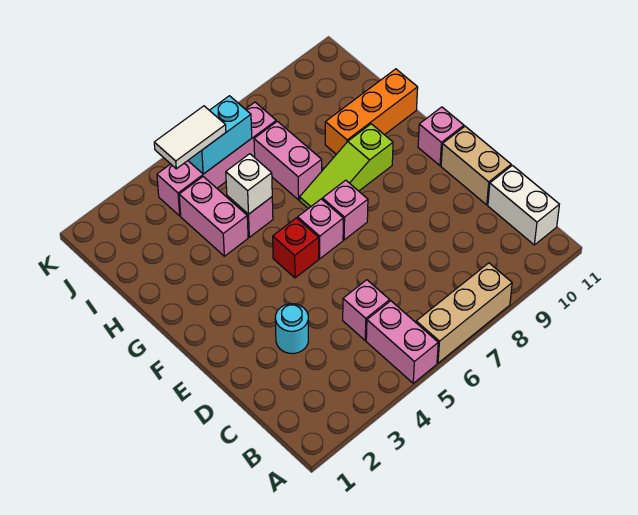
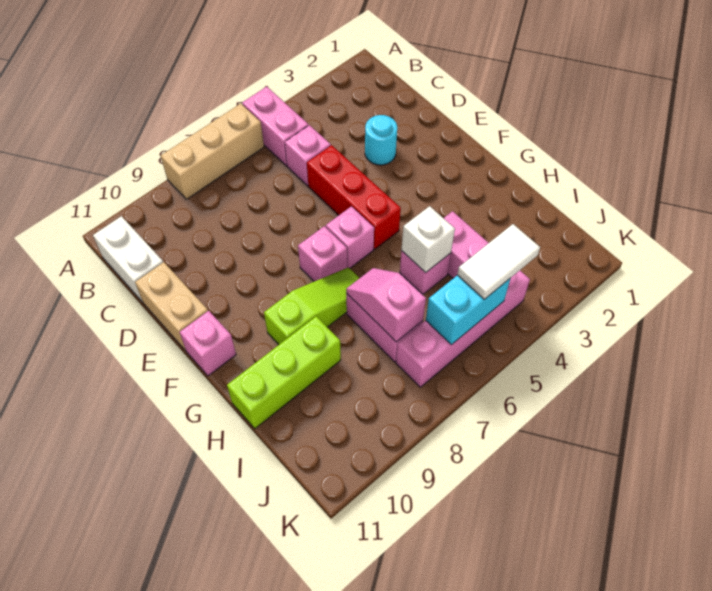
red 1x1 brick [273,218,319,278] -> red 1x3 brick [307,145,401,249]
none -> pink 1x2 slope [346,268,426,342]
orange 1x3 brick [325,69,418,154] -> lime 1x3 brick [227,316,341,428]

